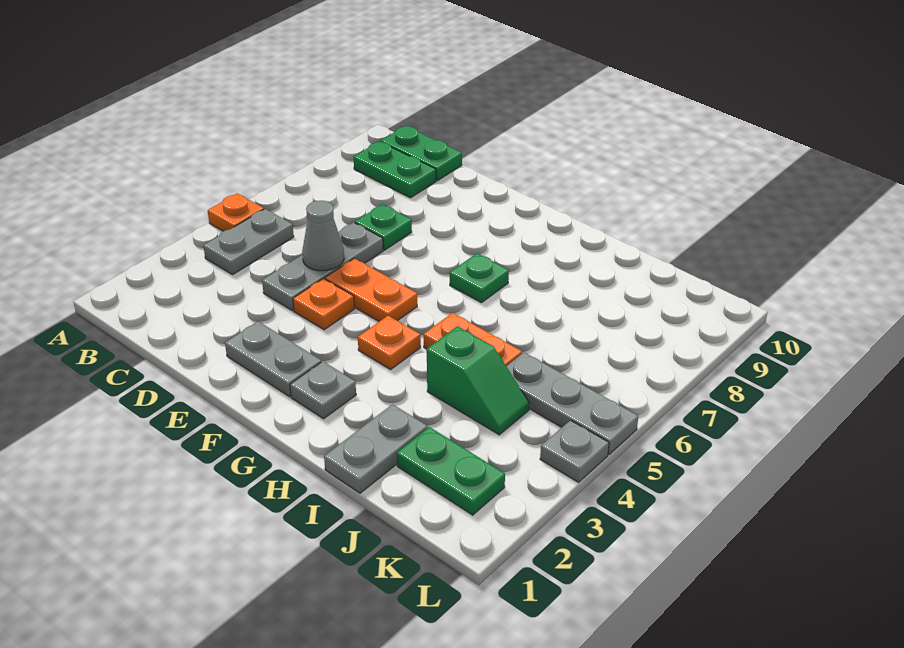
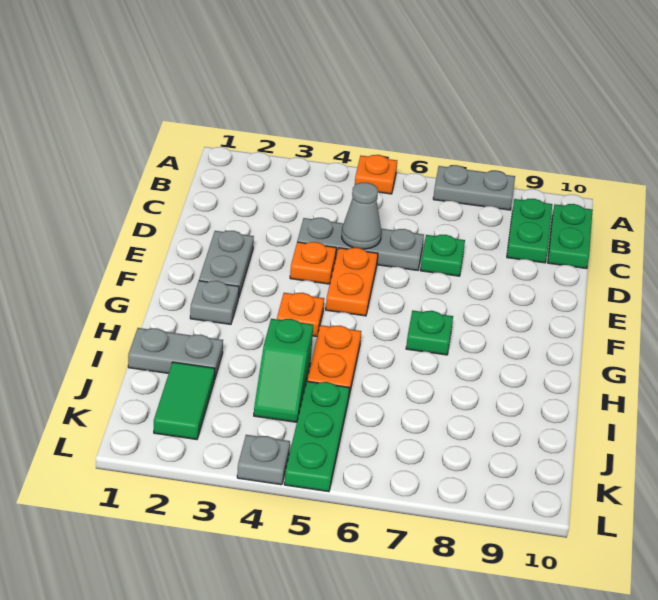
grey 1x2 plate [203,209,294,275] -> grey 1x2 plate moved to [433,165,515,210]
green 1x2 plate [397,427,505,515] -> green 1x2 tile [154,362,215,440]
grey 1x3 plate [506,352,638,455] -> green 1x3 plate [284,381,350,492]

